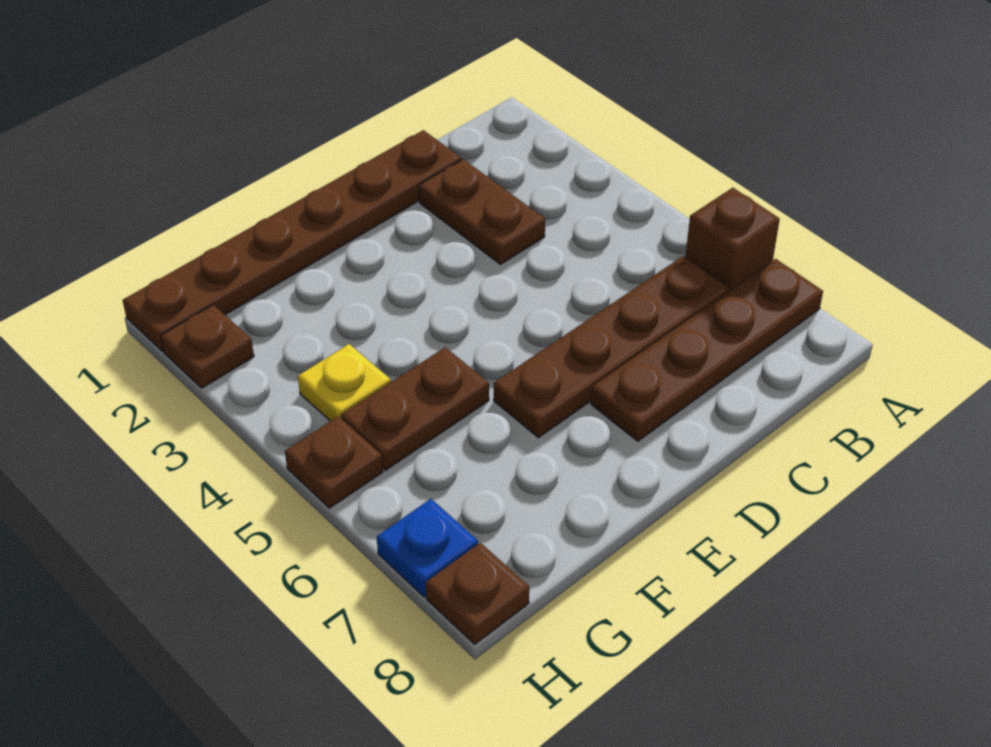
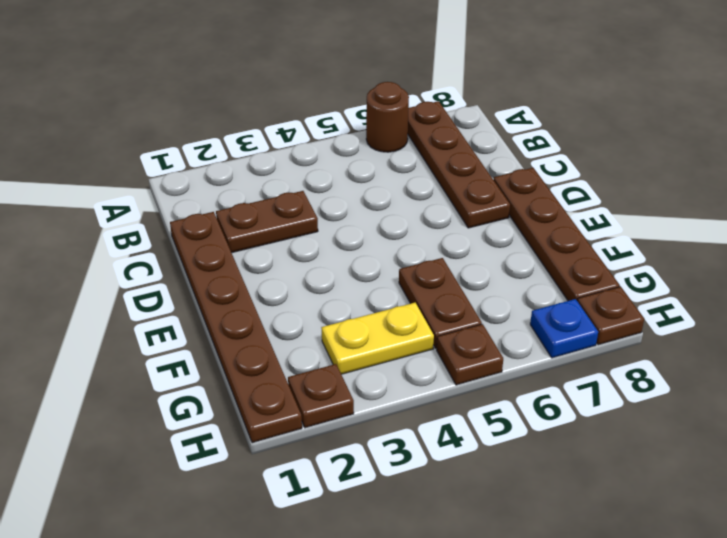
brown 1x1 brick [685,188,780,291] -> brown 1x1 round brick [366,82,409,152]
brown 1x4 plate [494,256,729,438] -> brown 1x4 plate moved to [494,168,619,301]
yellow 1x1 plate [298,344,391,421] -> yellow 1x2 plate [321,303,434,374]

